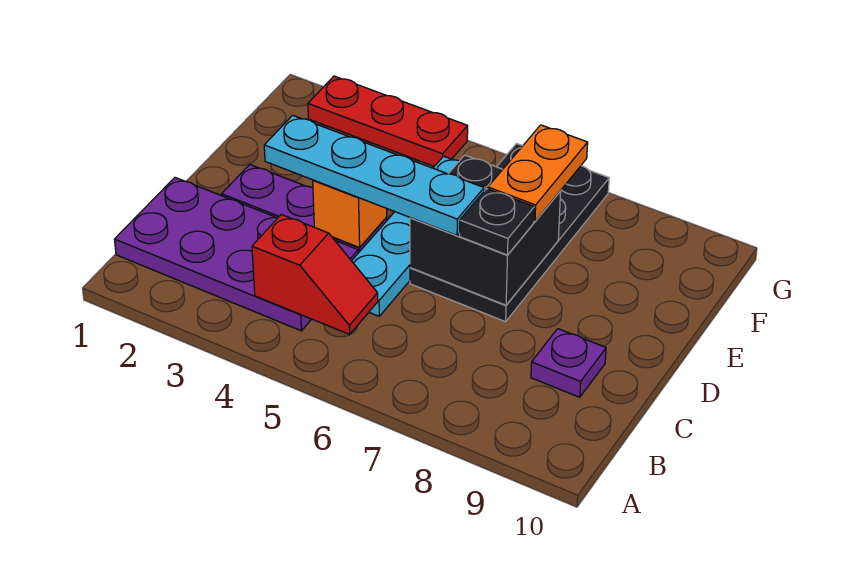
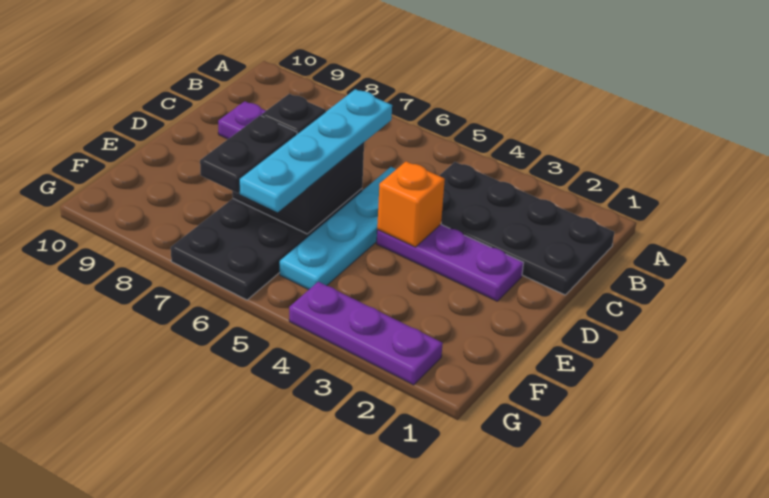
purple 2x4 plate [114,178,358,331] -> black 2x4 plate [439,162,614,295]
red 1x2 slope [252,215,378,334] -> none
cyan 1x4 plate [264,115,484,235] -> cyan 1x4 plate turned to [239,89,392,212]
orange 1x2 plate [488,125,588,221] -> black 1x2 plate [200,116,297,193]
red 1x3 plate [308,76,468,166] -> purple 1x3 plate [289,282,443,385]

